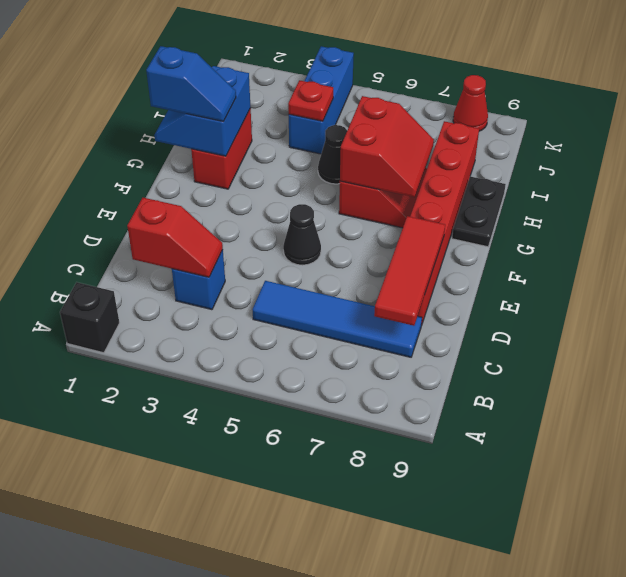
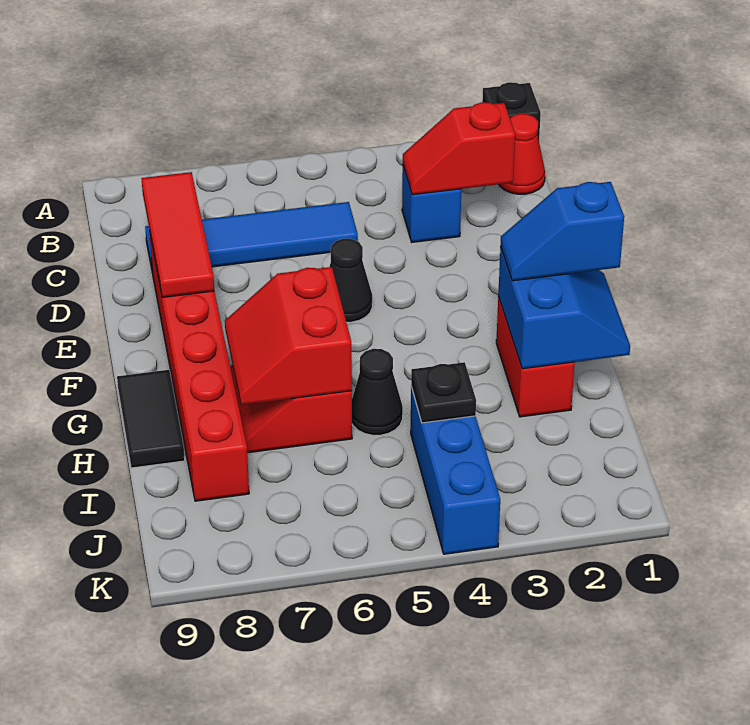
black 1x2 plate [452,176,506,247] -> black 1x2 tile [117,370,185,468]
red 1x1 plate [288,80,333,121] -> black 1x1 plate [411,362,476,423]
red 1x1 cone [453,75,488,131] -> red 1x1 cone moved to [499,114,545,194]

